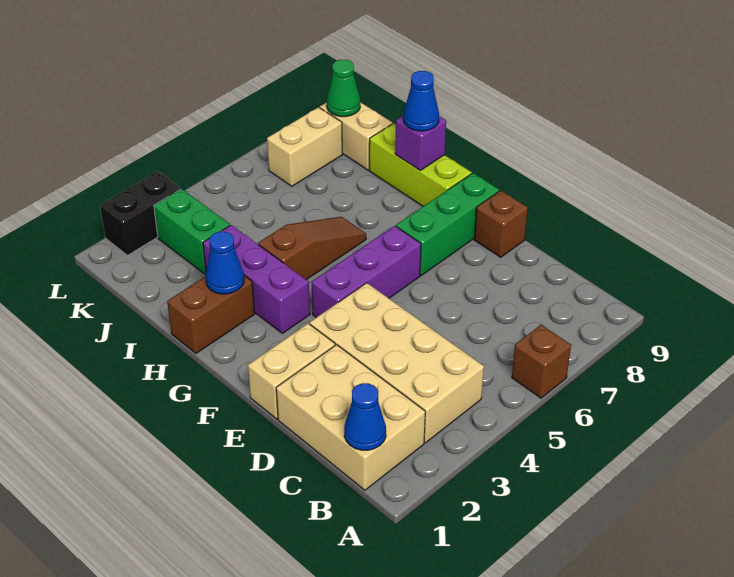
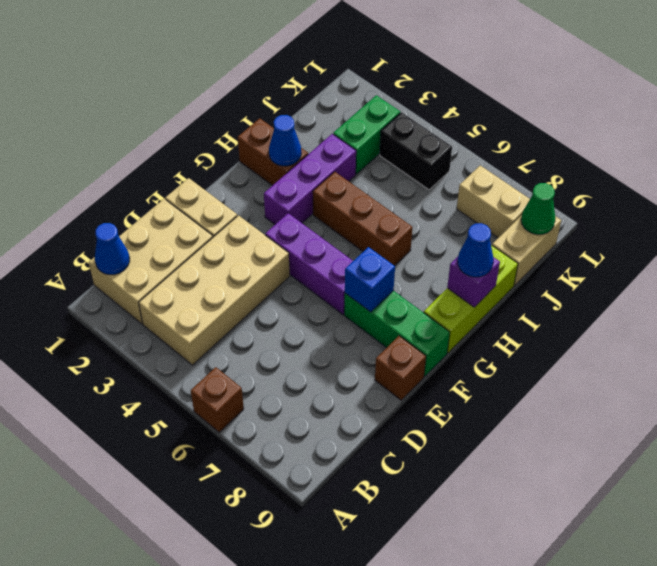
none -> blue 1x1 brick [345,247,395,312]
brown 1x3 slope [258,217,366,280] -> brown 1x3 brick [313,172,413,266]
black 1x2 brick [100,172,181,256] -> black 1x2 brick moved to [380,112,452,190]

